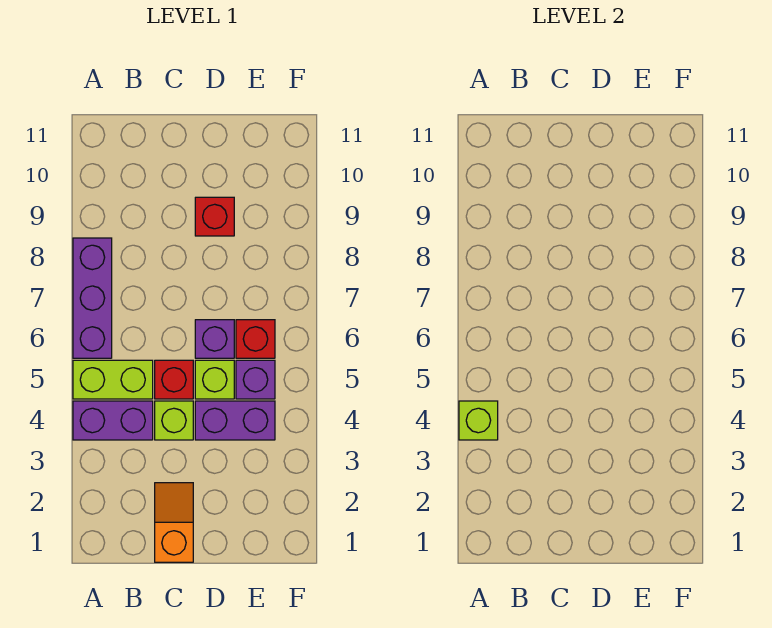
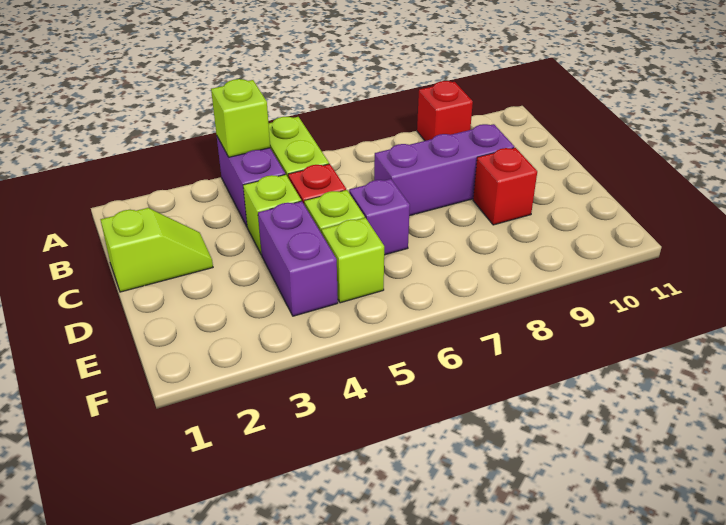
purple 1x3 brick [73,238,112,358] -> purple 1x3 brick moved to [374,124,514,216]
orange 1x2 slope [155,483,193,562] -> lime 1x2 slope [100,208,213,292]
purple 1x1 brick [236,360,275,399] -> lime 1x1 brick [321,218,384,303]
red 1x1 brick [236,320,275,358] -> red 1x1 brick moved to [417,81,473,141]

